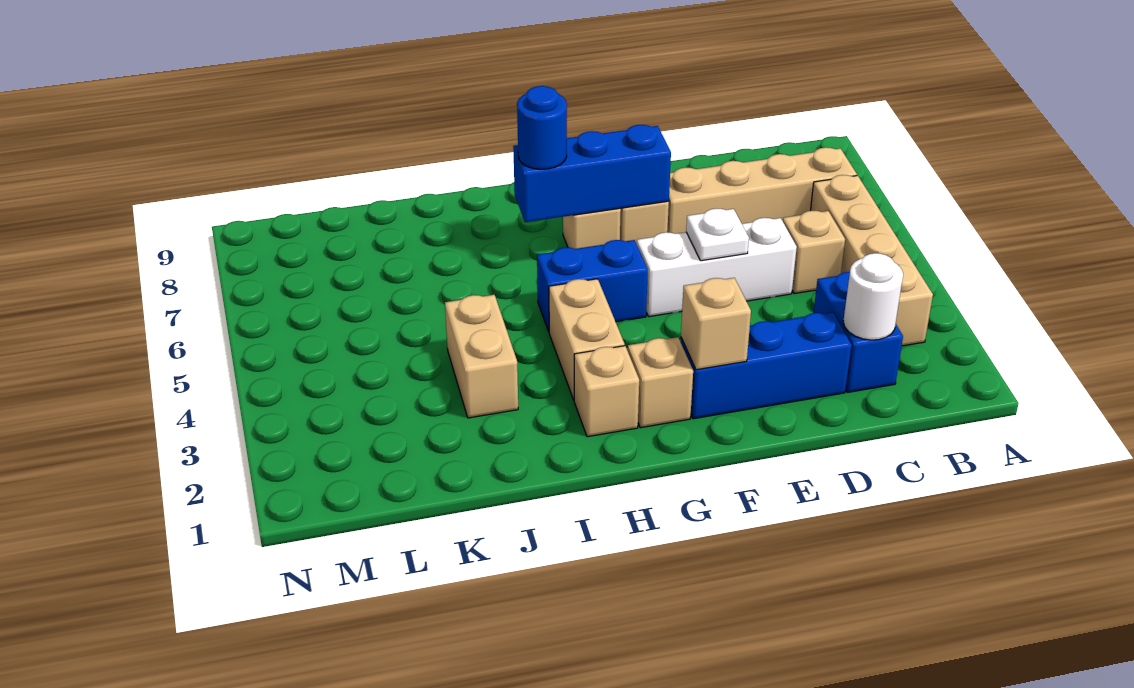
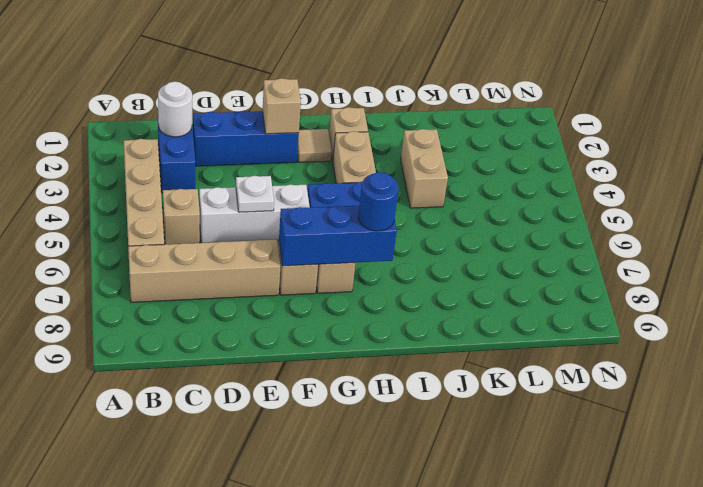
tan 1x1 brick [628,337,693,428] -> tan 1x1 tile [297,129,332,162]

